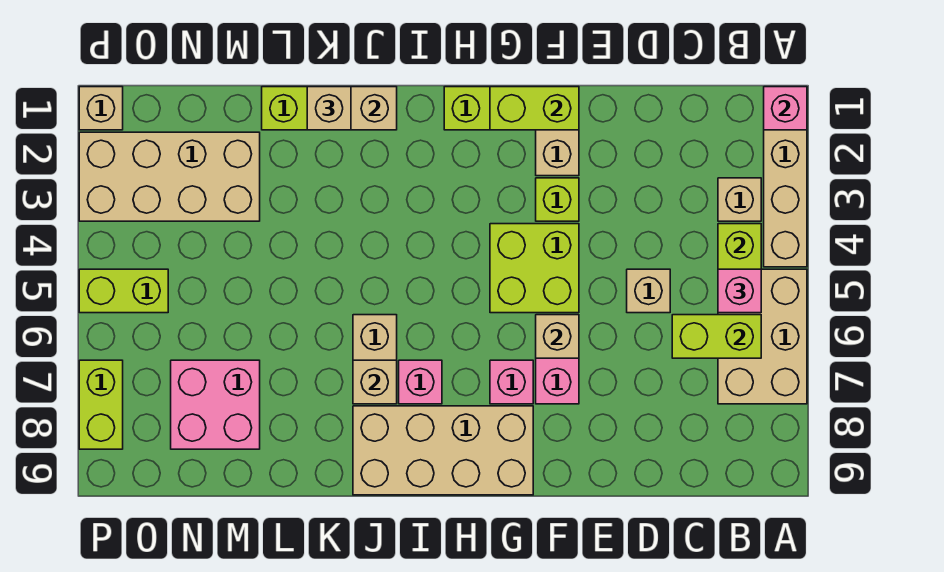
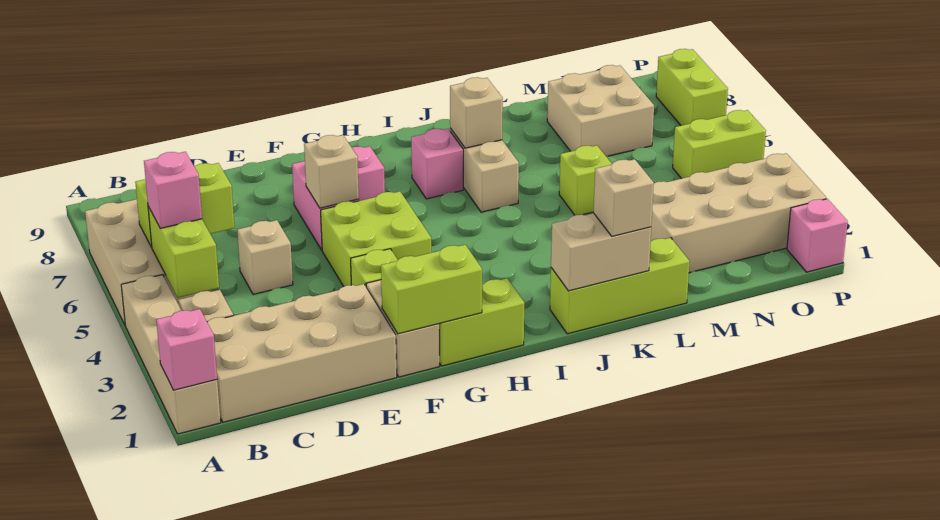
tan 2x4 brick [353,406,533,495] -> tan 2x4 brick moved to [207,284,397,422]
none -> lime 1x1 brick [559,145,612,215]
pink 2x2 brick [171,360,260,449] -> tan 2x2 brick [547,65,654,156]
tan 1x1 brick [79,87,123,130] -> pink 1x1 brick [787,199,848,272]

